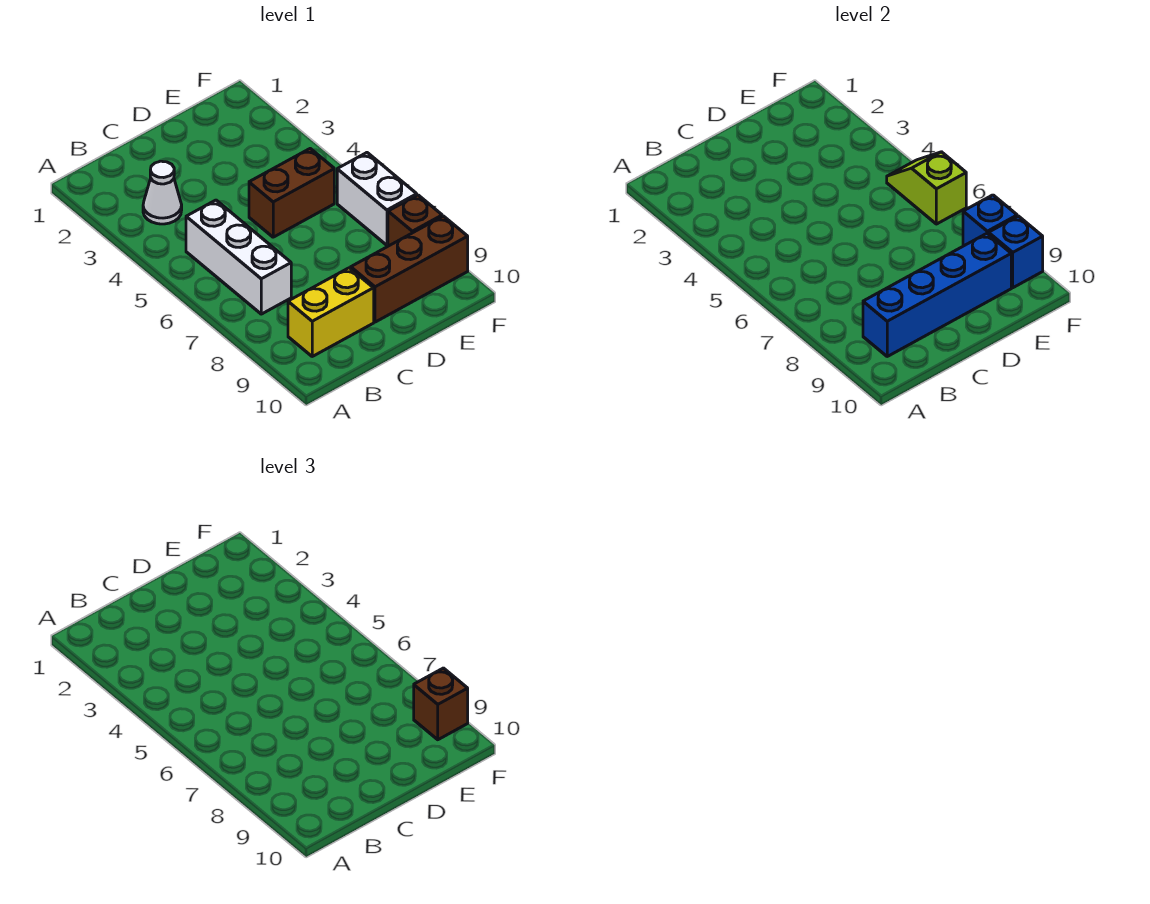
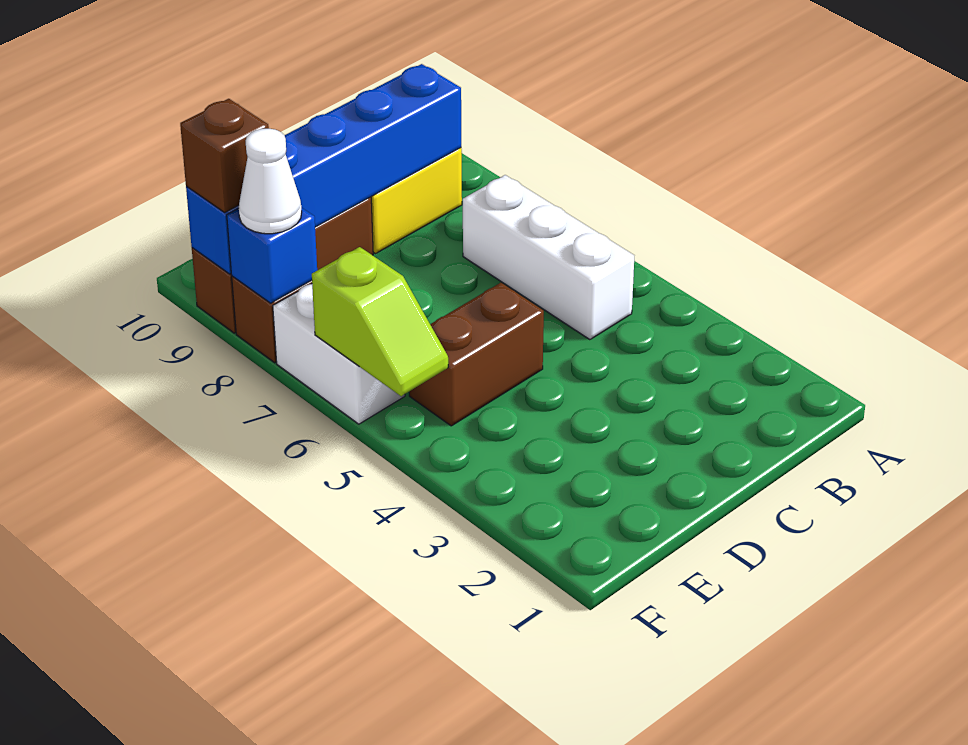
white 1x1 cone [143,161,182,224] -> white 1x1 cone moved to [239,129,302,234]

